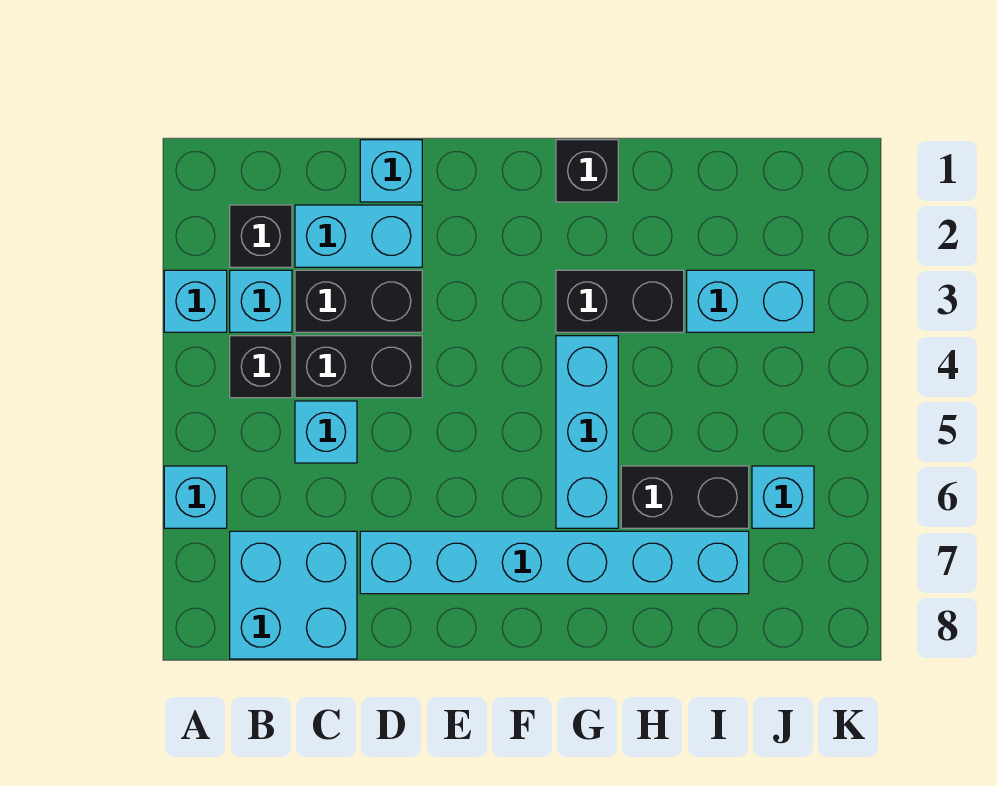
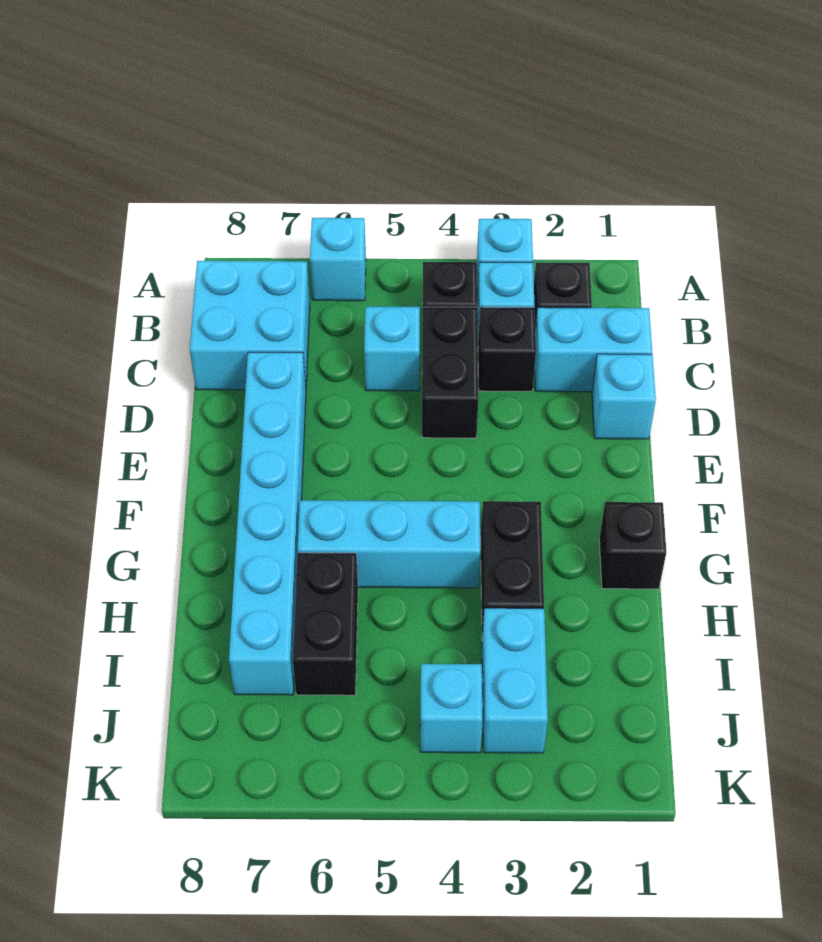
cyan 1x2 brick [295,205,422,267] -> cyan 1x2 brick turned to [535,307,652,392]
black 1x2 brick [295,270,422,332] -> black 1x1 brick [478,307,536,391]
cyan 1x1 brick [752,466,814,528] -> cyan 1x1 brick moved to [420,664,483,753]

